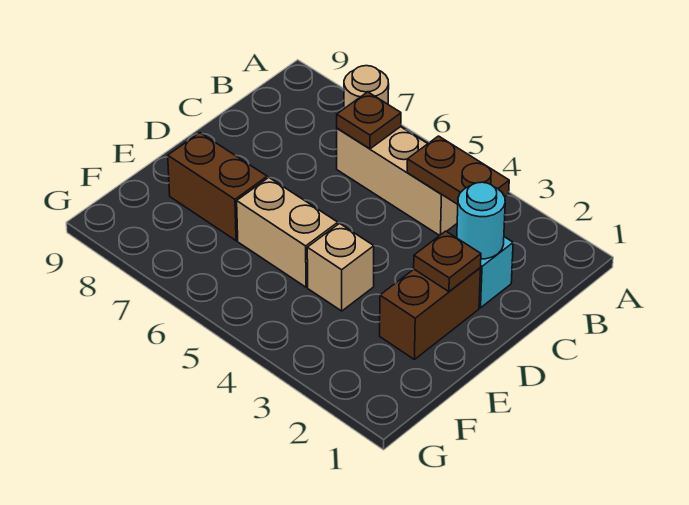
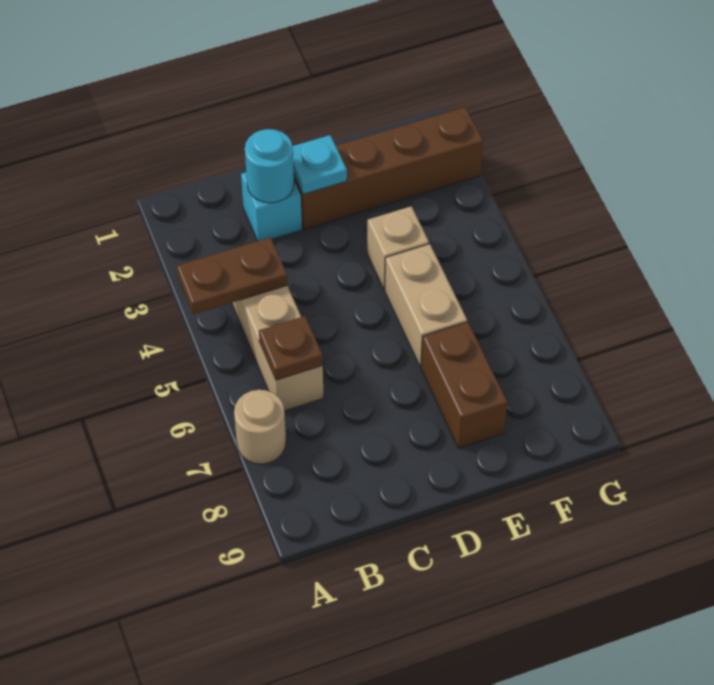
brown 1x2 plate [407,136,509,204] -> brown 1x2 plate turned to [177,237,288,314]
brown 1x2 brick [380,268,480,359] -> brown 1x4 brick [294,107,483,229]
brown 1x1 plate [414,231,481,292] -> cyan 1x1 plate [293,135,347,194]

